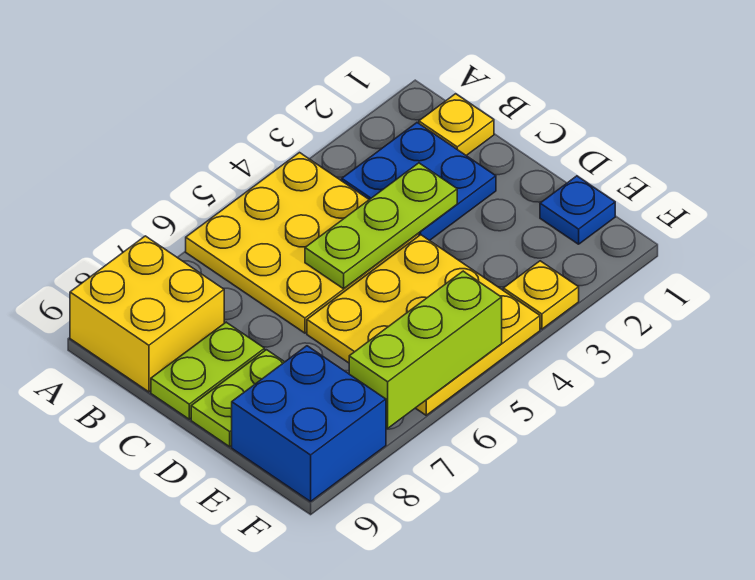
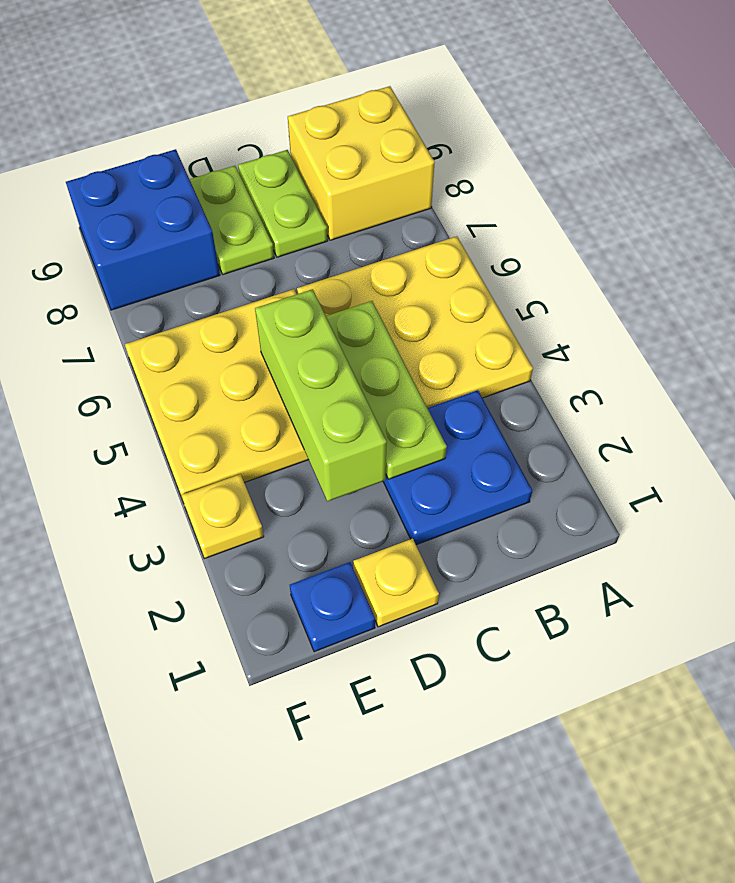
yellow 1x1 plate [419,94,494,155] -> yellow 1x1 plate moved to [353,539,439,627]
lime 1x3 brick [349,271,502,428] -> lime 1x3 brick moved to [255,289,387,501]

